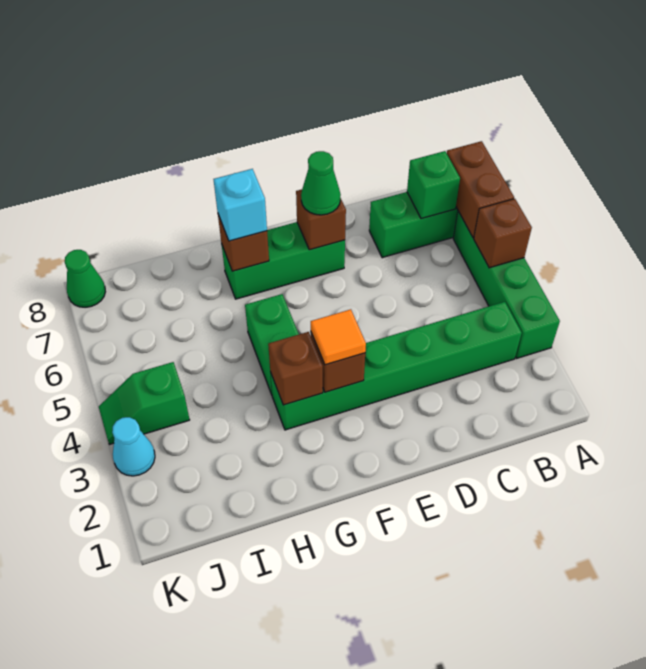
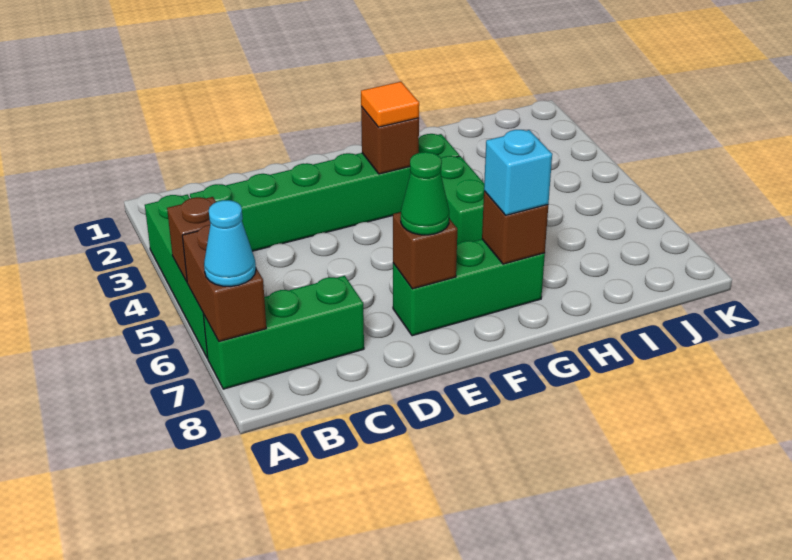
green 1x1 brick [407,151,460,219] -> none
brown 1x1 brick [268,332,323,405] -> none
green 1x2 slope [99,362,190,444] -> none
cyan 1x1 cone [112,417,155,476] -> cyan 1x1 cone moved to [204,200,256,287]
green 1x1 cone [65,250,105,307] -> none

